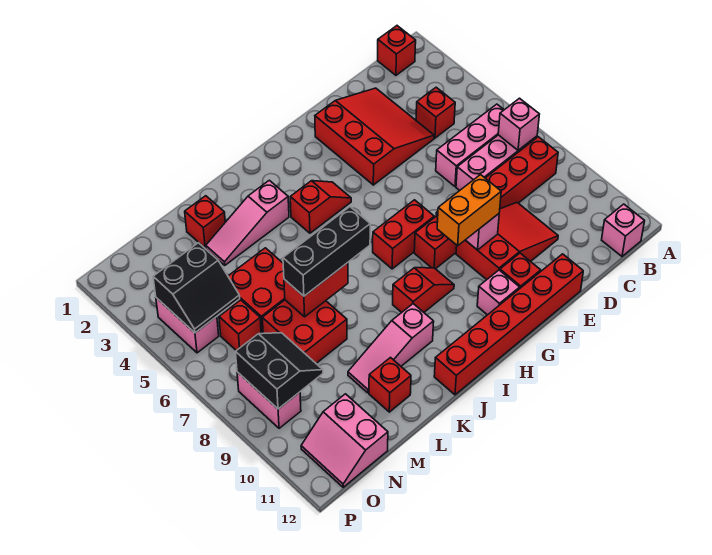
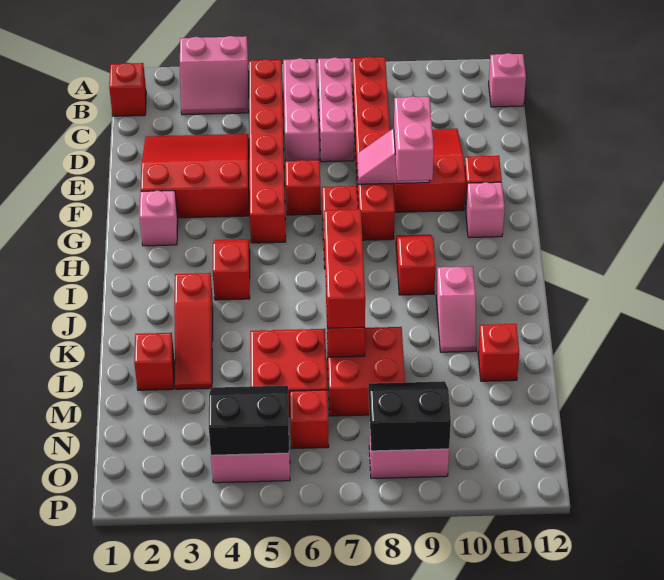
pink 1x1 brick [498,98,539,150] -> pink 1x1 brick moved to [139,191,178,246]
red 1x1 brick [416,87,455,138] -> red 1x1 brick moved to [285,160,321,215]
red 1x6 brick [434,254,583,395] -> red 1x6 brick moved to [249,59,286,243]
orange 1x2 brick [437,175,501,246] -> pink 1x2 brick [394,96,434,181]
pink 1x3 slope [206,180,289,265] -> red 1x3 slope [174,273,213,389]
black 1x3 brick [283,207,370,296] -> red 1x3 brick [324,209,365,328]
pink 1x3 slope [348,304,434,393] -> pink 1x2 slope [436,266,477,352]
black 2x2 slope [153,243,240,333] -> black 2x2 slope turned to [209,386,289,455]
pink 2x2 slope [301,394,388,487] -> pink 2x2 slope moved to [180,36,249,115]

